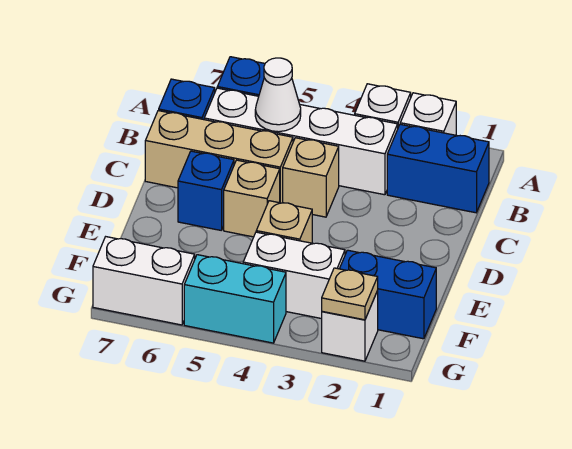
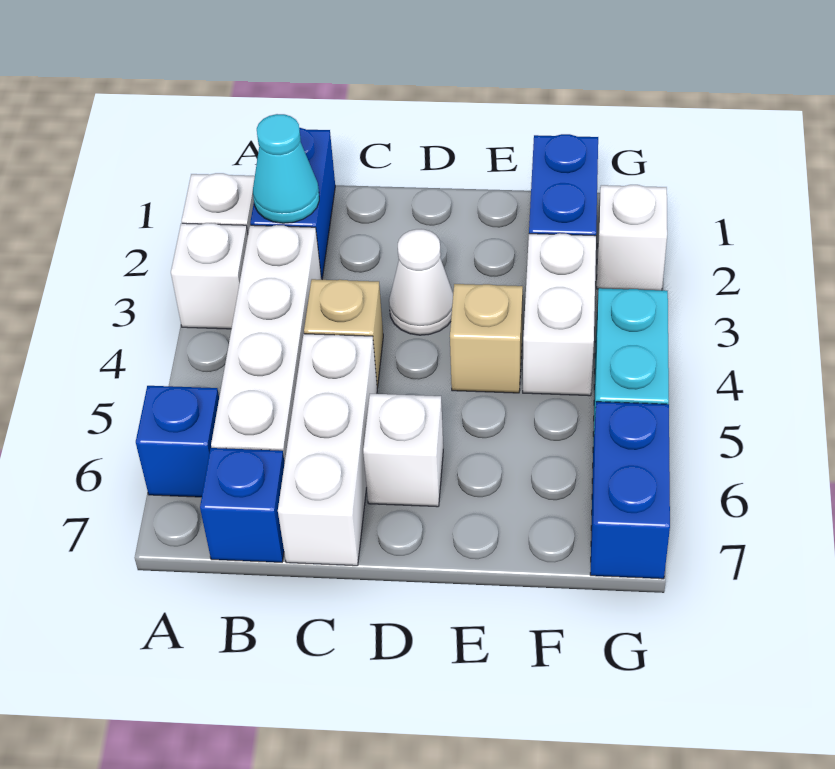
none -> cyan 1x1 cone [253,114,319,223]
white 1x1 cone [255,58,301,132] -> white 1x1 cone moved to [389,229,453,335]
tan 1x3 brick [145,111,293,203] -> white 1x3 brick [278,334,377,566]
tan 1x1 brick [224,160,280,237] -> none
blue 1x1 brick [178,151,234,230] -> white 1x1 brick [363,394,443,507]
tan 1x1 plate [322,268,378,320] -> none
white 1x2 brick [93,237,195,325] -> blue 1x2 brick [590,402,670,579]

